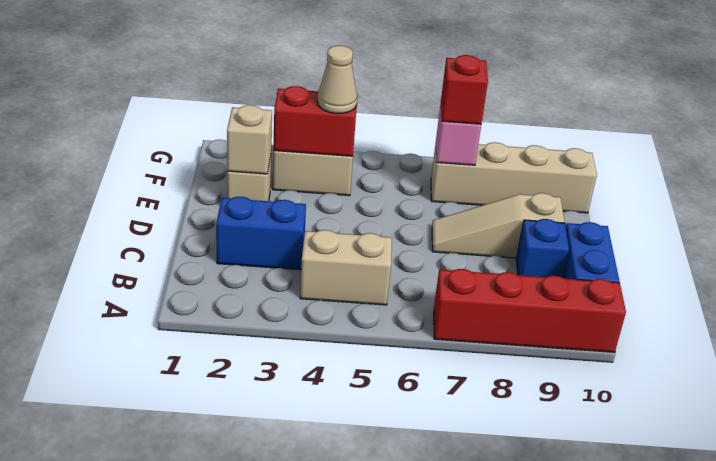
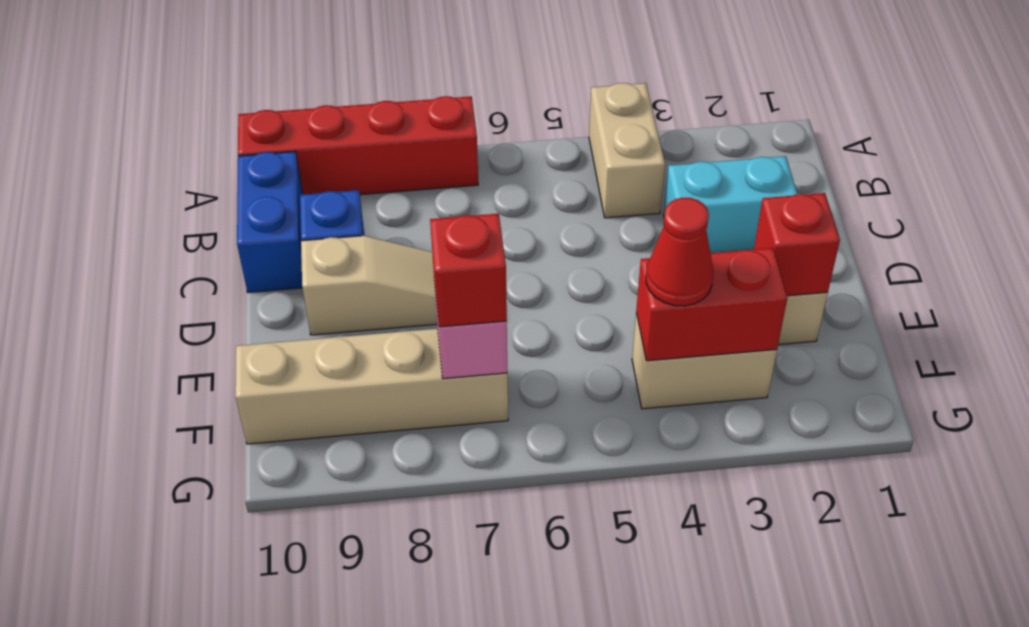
tan 1x2 brick [300,230,392,305] -> tan 1x2 brick turned to [589,83,665,218]
blue 1x2 brick [216,197,306,270] -> cyan 1x2 brick [664,156,797,253]
tan 1x1 brick [227,105,272,174] -> red 1x1 brick [754,193,840,296]
tan 1x1 cone [317,46,357,113] -> red 1x1 cone [646,198,713,306]

